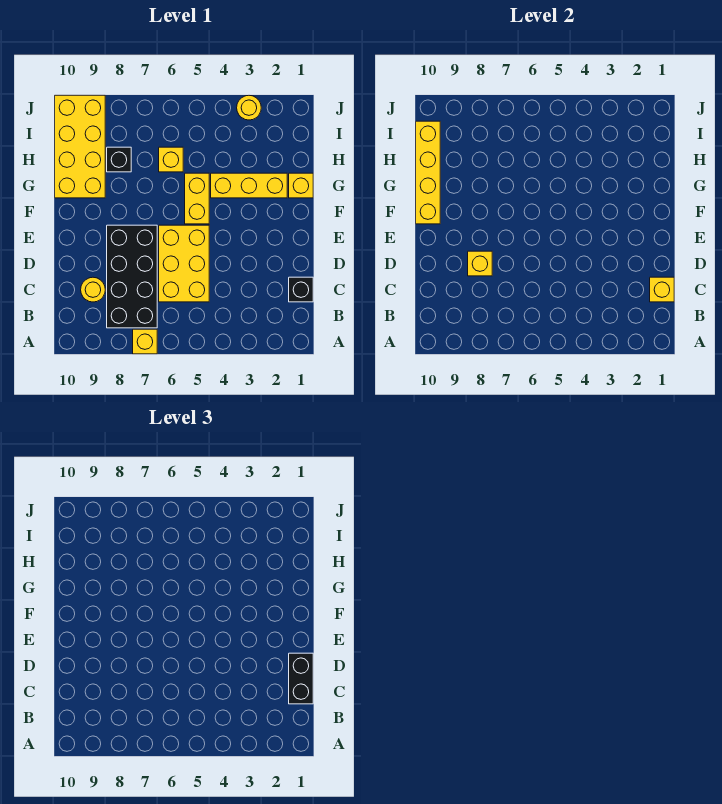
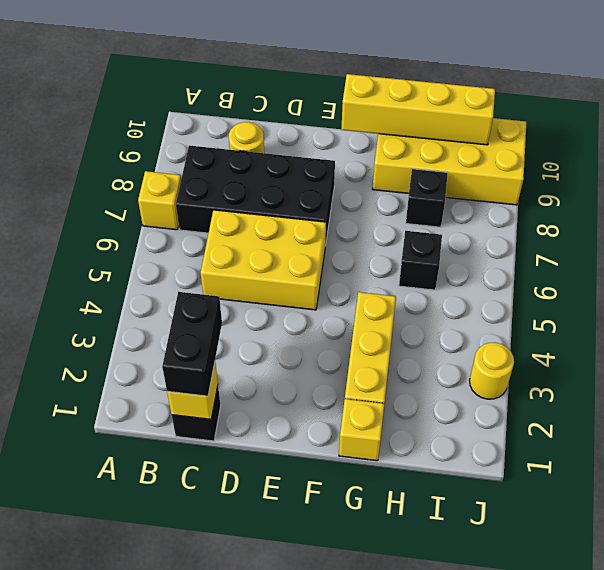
black 1x2 brick [289,653,313,704] -> black 1x2 brick turned to [162,292,222,396]
yellow 1x1 brick [468,251,492,276] -> none
yellow 1x2 brick [185,173,209,224] -> none
yellow 1x1 brick [159,147,183,172] -> black 1x1 brick [399,231,442,290]

